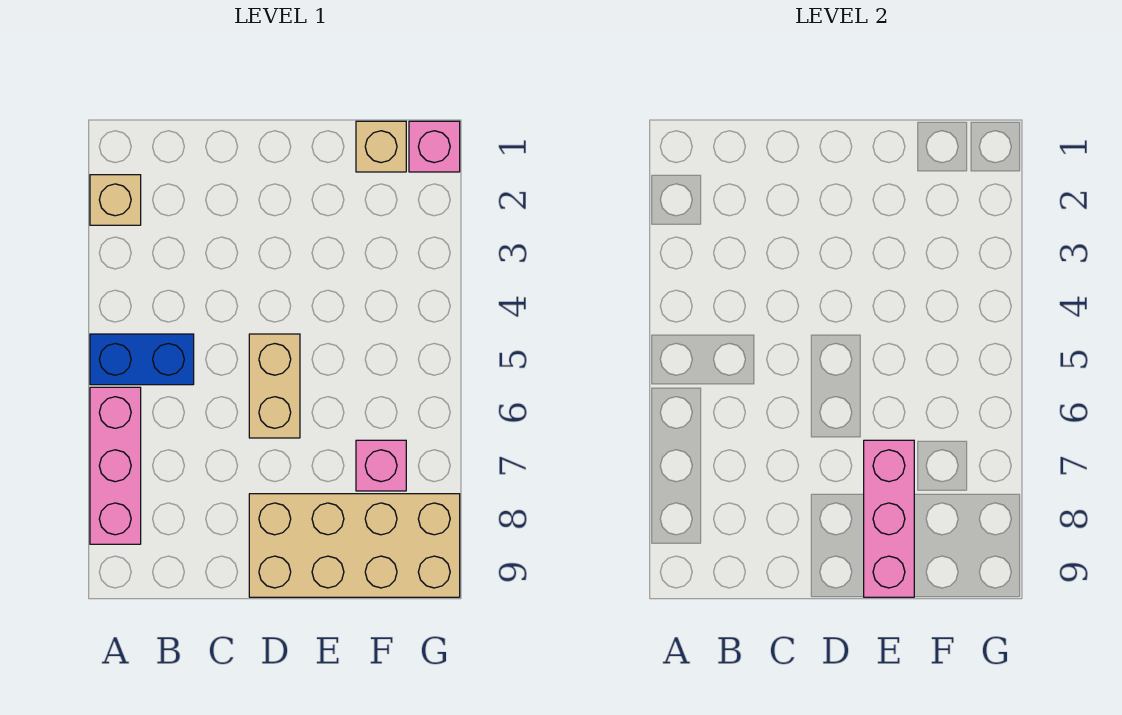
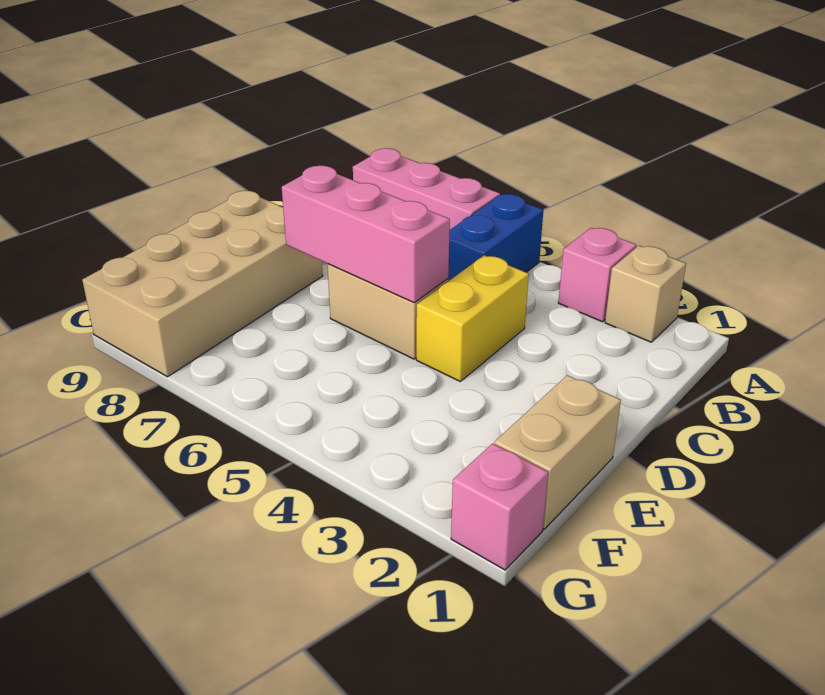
none -> yellow 1x2 brick [416,255,529,381]
pink 1x3 brick [864,440,914,597] -> pink 1x3 brick moved to [282,166,450,303]
tan 1x1 brick [356,121,406,172] -> tan 1x2 brick [494,375,621,529]
pink 1x1 brick [356,440,406,491] -> pink 1x1 brick moved to [558,228,636,322]

